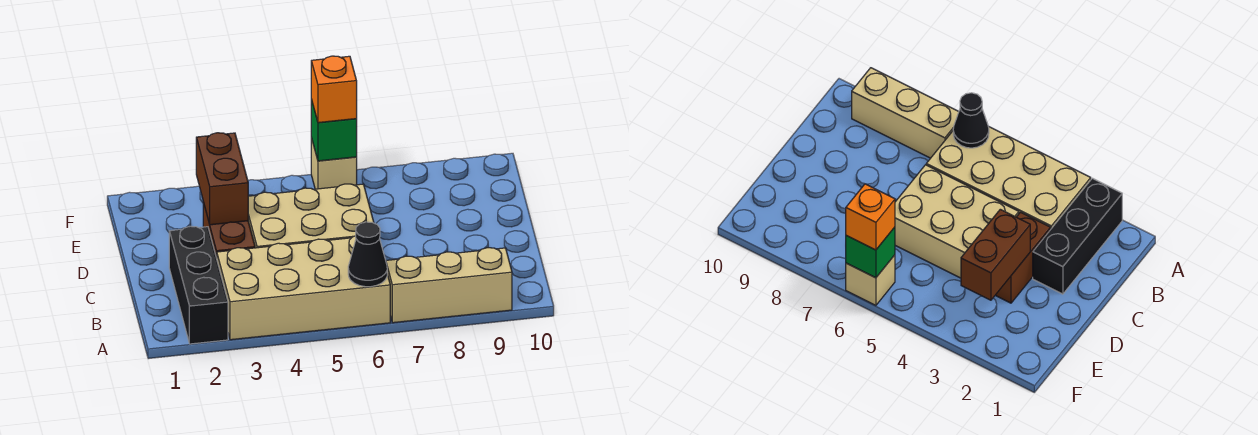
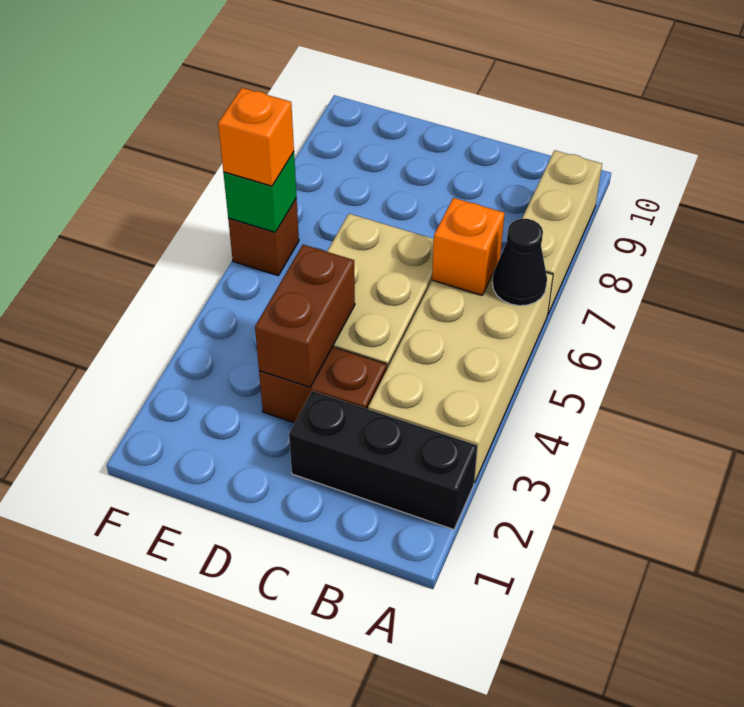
none -> orange 1x1 brick [432,198,505,295]
brown 1x2 brick [196,133,248,225] -> brown 1x2 brick turned to [255,245,355,387]
tan 1x1 brick [311,138,357,189] -> brown 1x1 brick [228,198,299,276]

